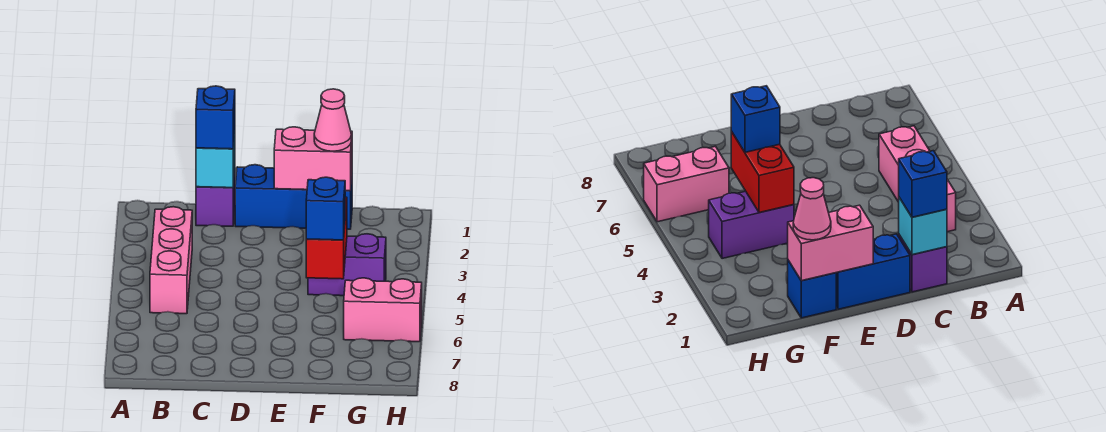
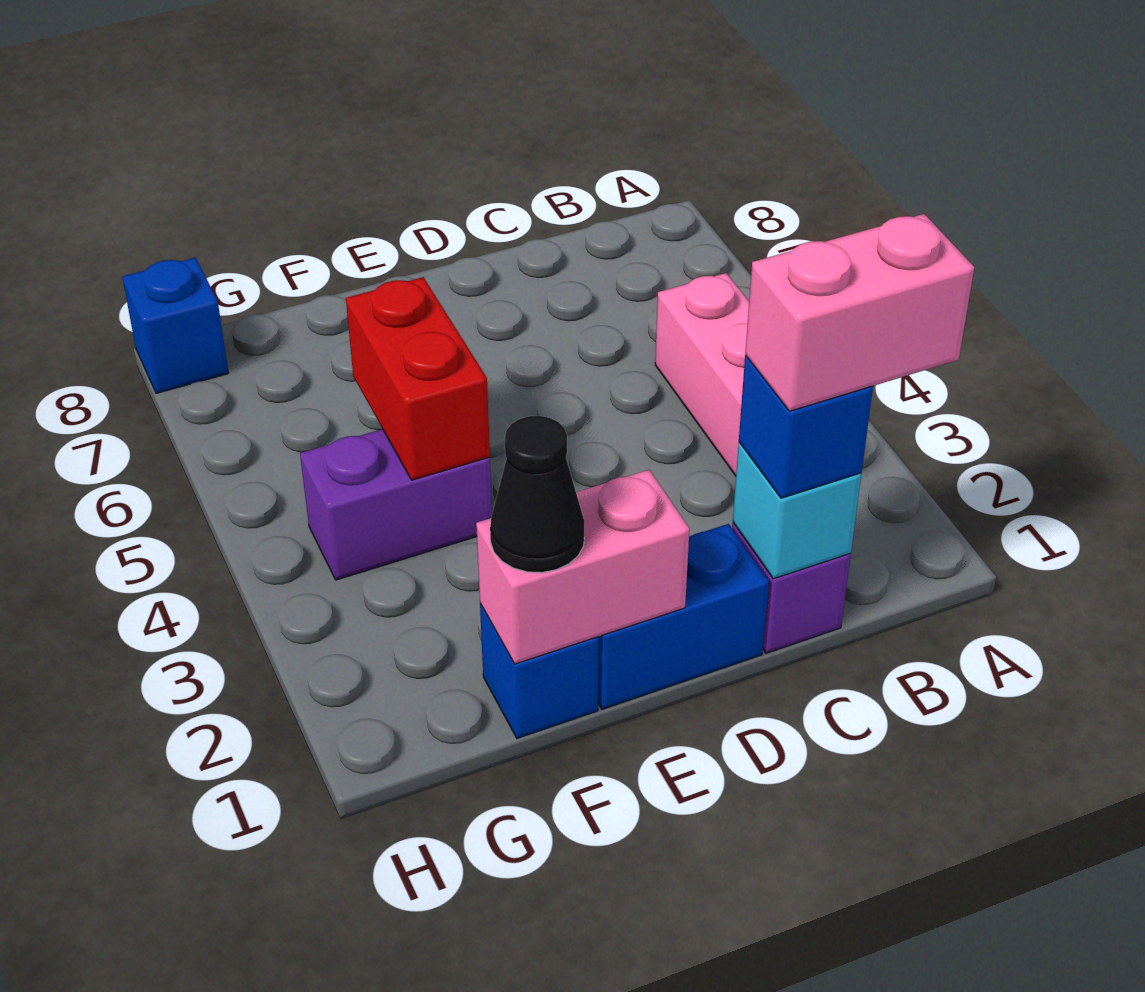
pink 1x1 cone [314,89,351,151] -> black 1x1 cone [490,416,584,573]
blue 1x1 brick [306,177,345,240] -> blue 1x1 brick moved to [122,258,229,393]
pink 1x2 brick [344,278,422,342] -> pink 1x2 brick moved to [745,214,974,411]

